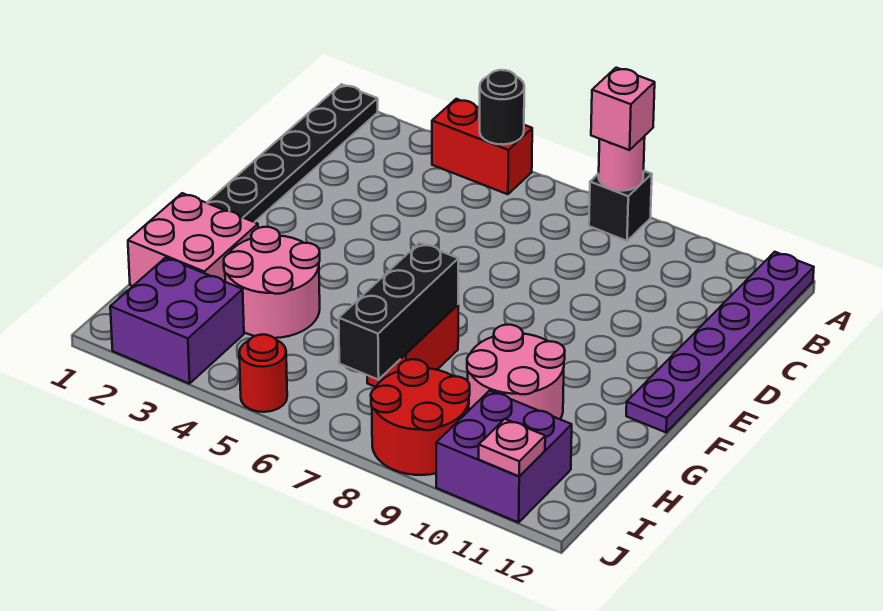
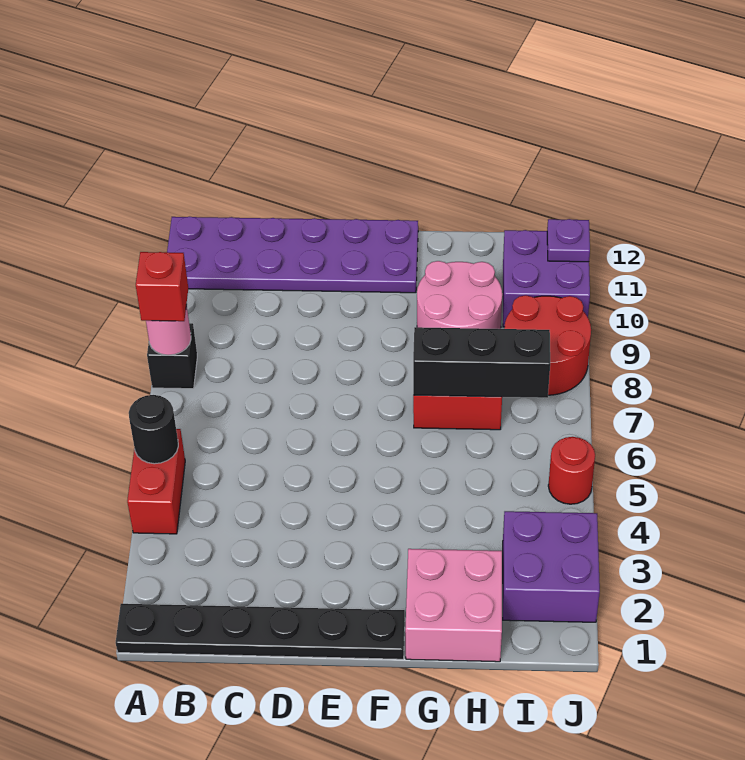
pink 1x1 brick [591,68,655,150] -> red 1x1 brick [136,252,188,321]
purple 1x6 plate [626,252,814,432] -> purple 2x6 plate [167,217,418,293]
pink 2x2 round brick [224,227,320,338] -> none
pink 1x1 plate [479,419,545,476] -> purple 1x1 plate [547,219,590,262]

